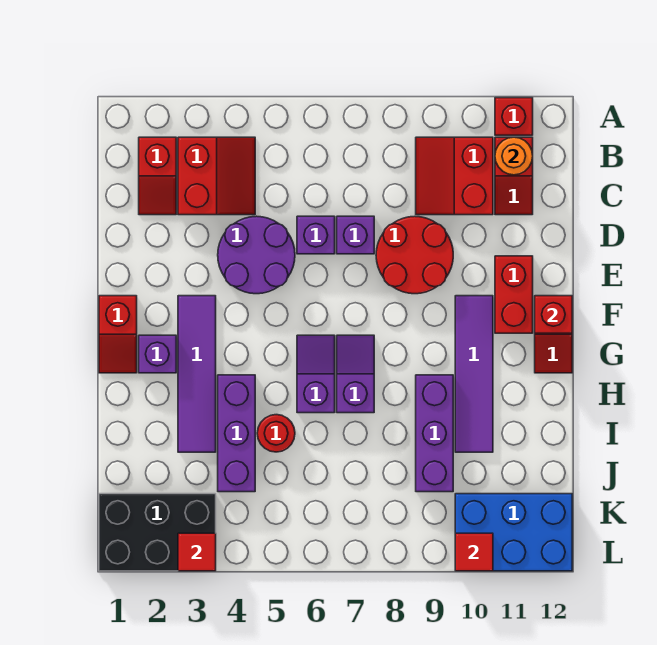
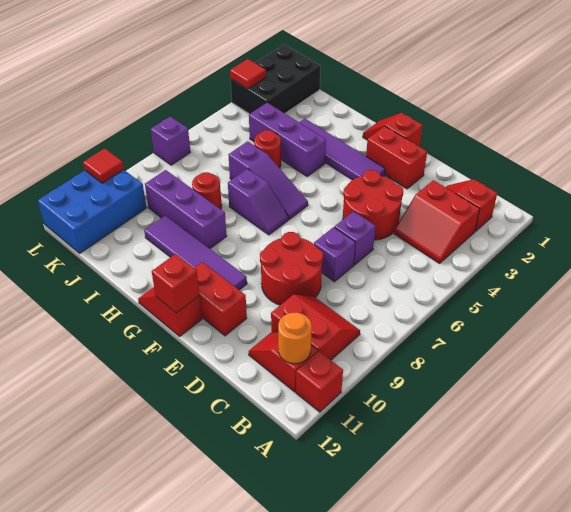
purple 2x2 round brick [218,216,295,294] -> red 2x2 round brick [343,170,403,240]
none -> red 1x2 brick [366,126,427,189]
purple 1x1 brick [139,335,176,373] -> purple 1x1 brick moved to [151,116,190,165]
purple 1x2 slope [297,335,335,413] -> purple 1x3 slope [229,141,308,219]
none -> red 1x1 round brick [192,172,222,209]

